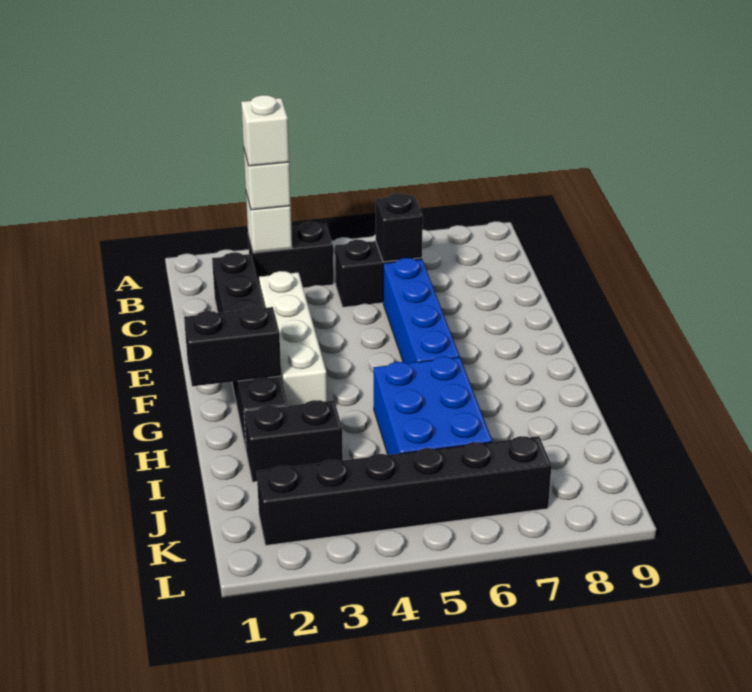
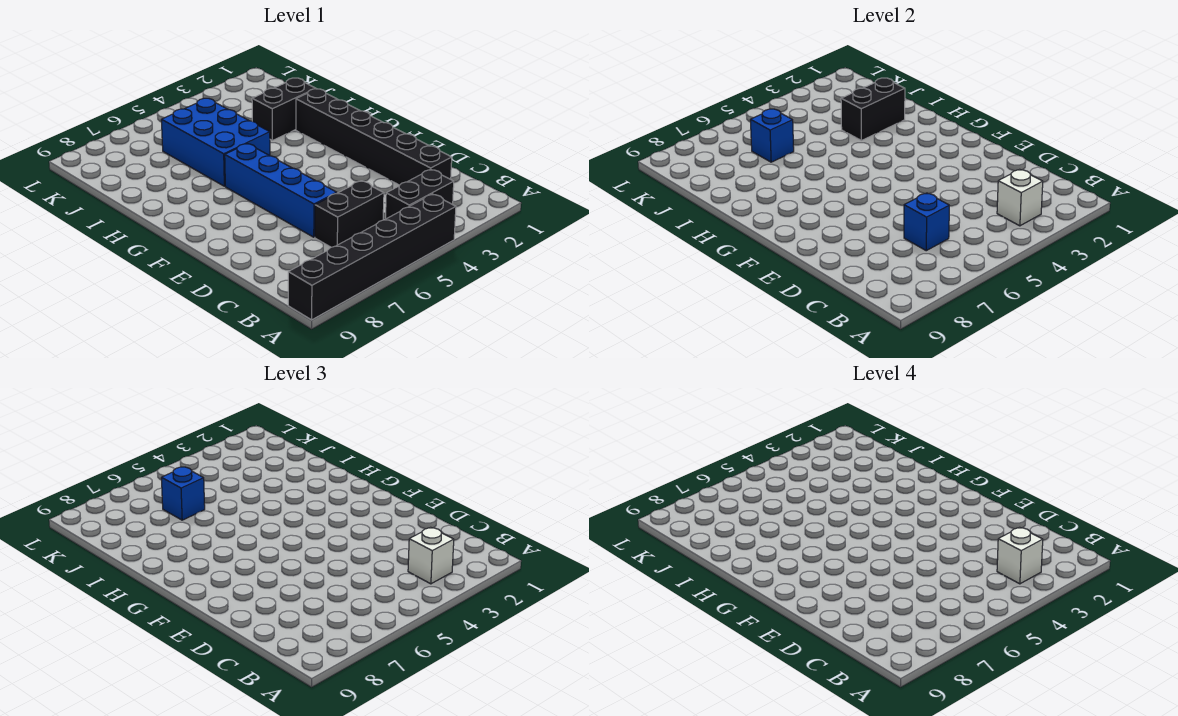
black 1x1 brick [376,193,423,262] -> blue 1x1 brick [904,193,949,251]
white 1x4 brick [259,271,327,406] -> none
black 1x2 brick [184,306,281,386] -> black 1x2 brick moved to [841,78,905,141]
none -> blue 1x1 brick [750,109,794,162]
none -> blue 1x1 brick [161,467,205,520]
black 1x6 brick [257,436,551,545] -> black 1x6 brick moved to [288,194,456,320]

